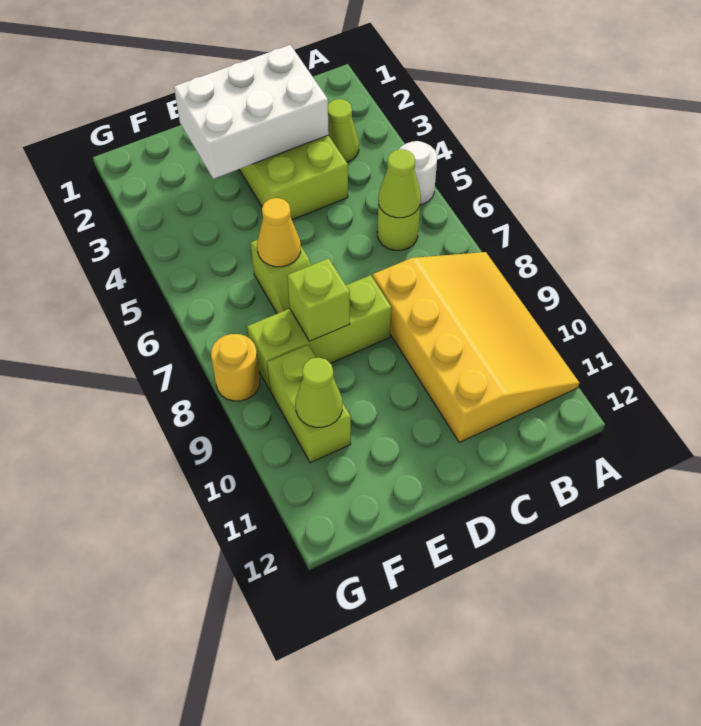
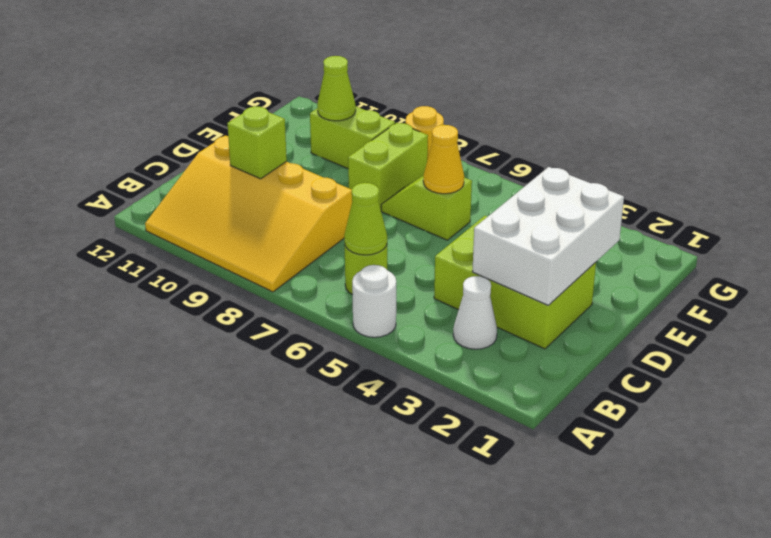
lime 1x1 cone [328,99,359,162] -> white 1x1 cone [453,276,497,349]
lime 1x3 brick [247,275,391,389] -> lime 1x2 brick [348,123,428,209]
lime 1x1 brick [287,258,350,341] -> lime 1x1 brick moved to [227,106,287,179]

